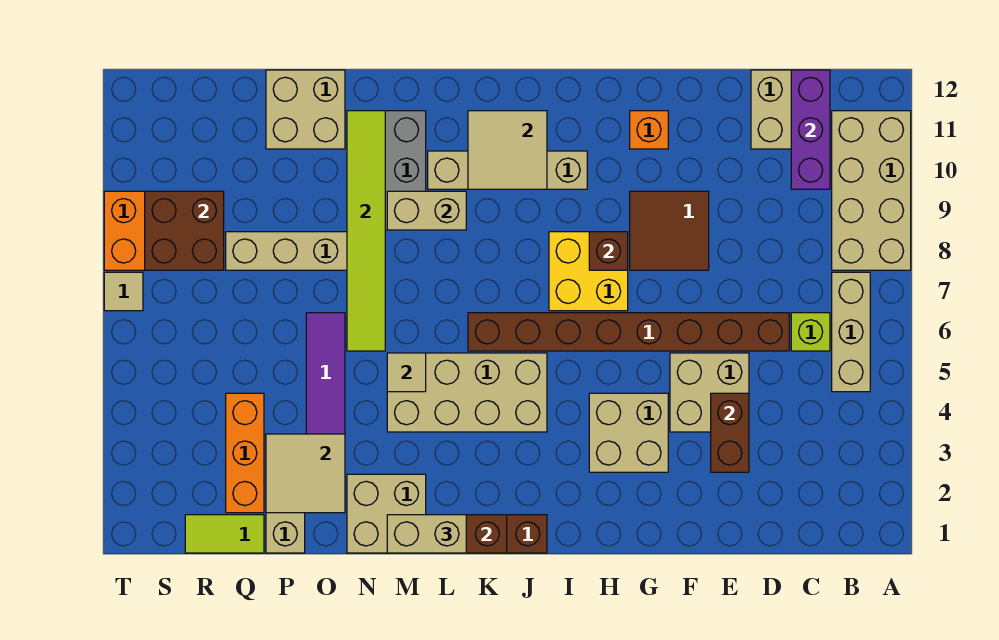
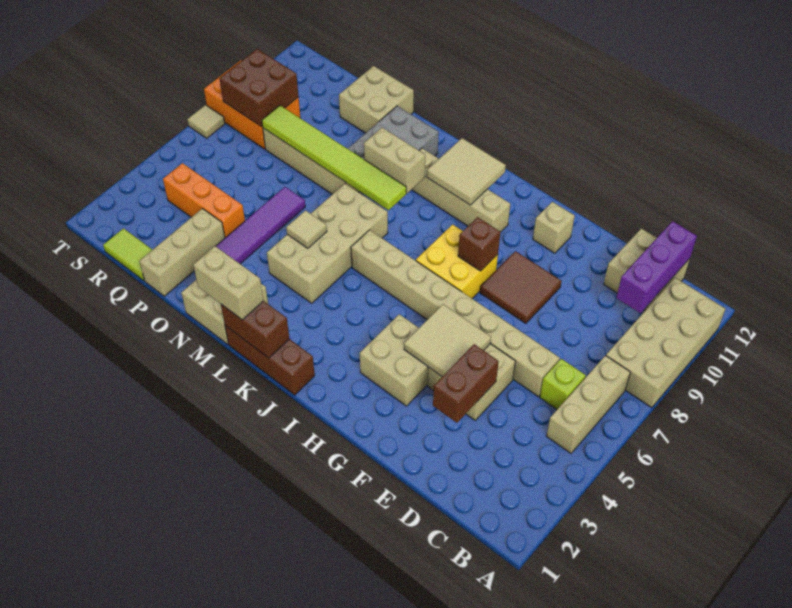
brown 1x8 brick [468,313,789,351] -> tan 1x8 brick [351,230,560,397]
orange 1x1 brick [630,111,668,149] -> tan 1x1 brick [533,202,575,253]
tan 2x4 brick [387,353,547,432] -> tan 2x4 brick turned to [267,184,388,303]
lime 1x6 tile [347,111,385,351] -> lime 1x6 tile turned to [262,106,406,210]
tan 2x2 tile [266,434,345,513] -> tan 2x2 tile moved to [404,304,491,377]
orange 1x3 brick [226,393,264,513] -> orange 1x3 brick turned to [163,163,245,238]

